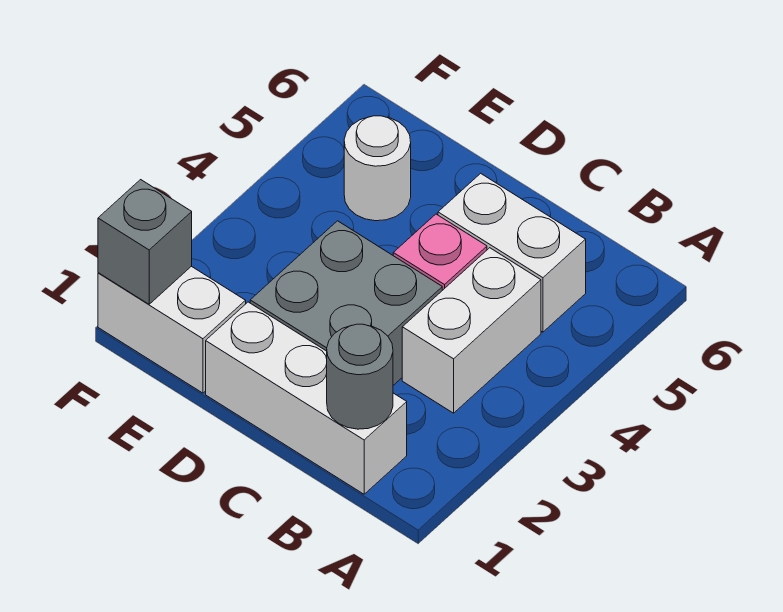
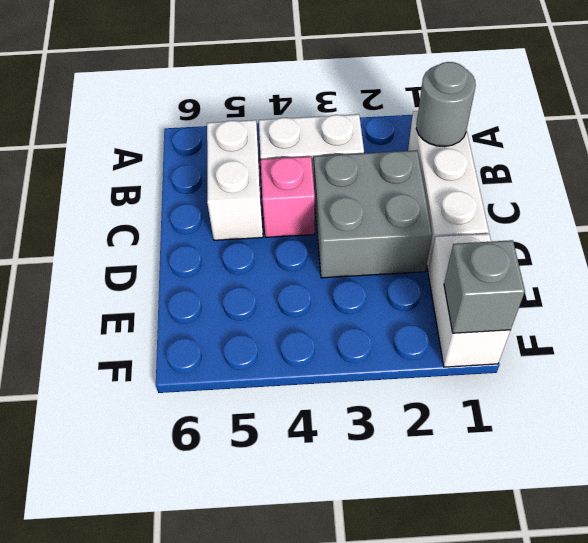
white 1x1 round brick [344,116,411,221] -> none

